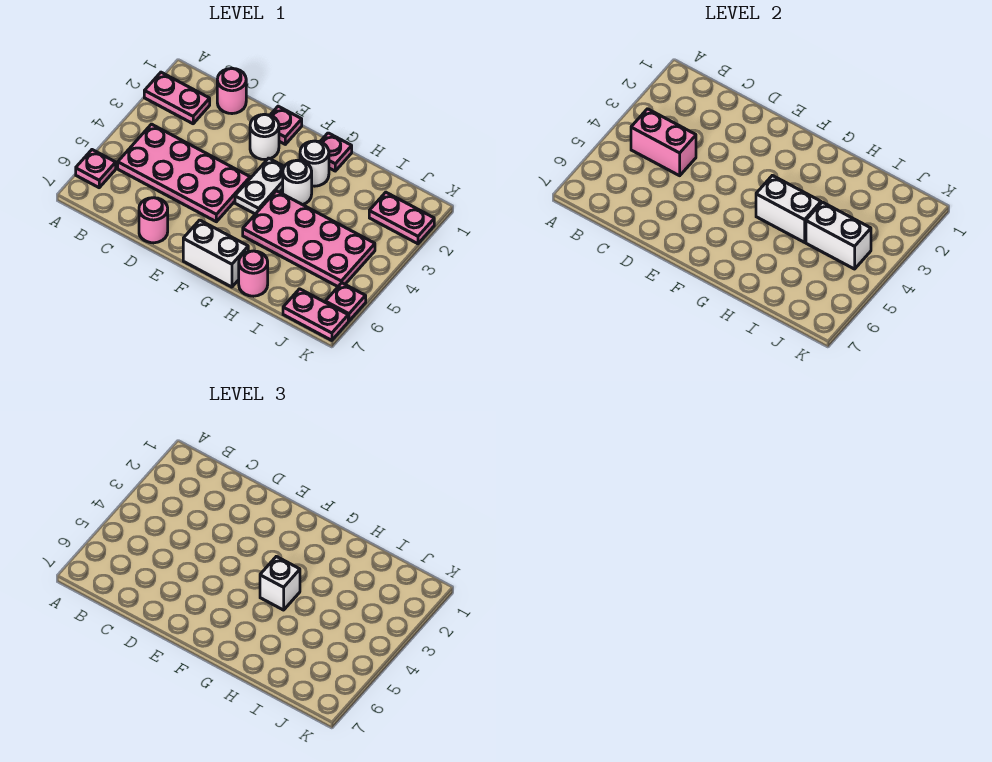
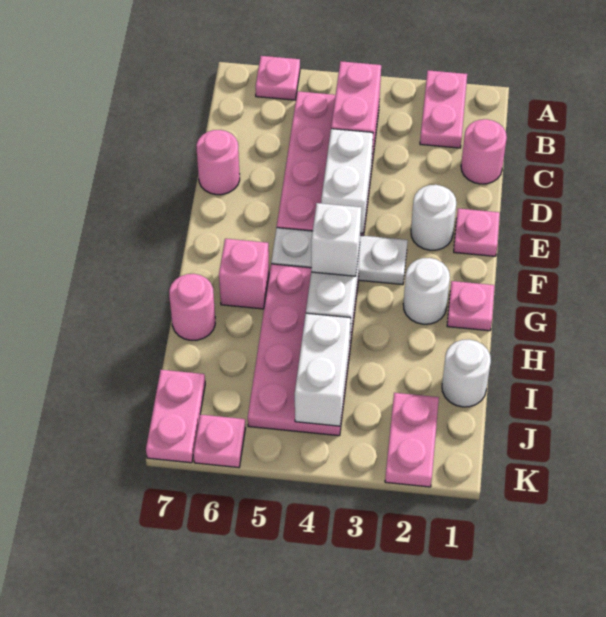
white 1x2 plate [235,158,284,214] -> white 1x3 plate [271,228,408,285]
white 1x2 brick [183,220,248,287] -> white 1x2 brick moved to [321,129,373,234]
white 1x1 round brick [283,160,312,205] -> white 1x1 round brick moved to [442,339,491,407]
none -> pink 1x1 brick [219,239,269,309]

